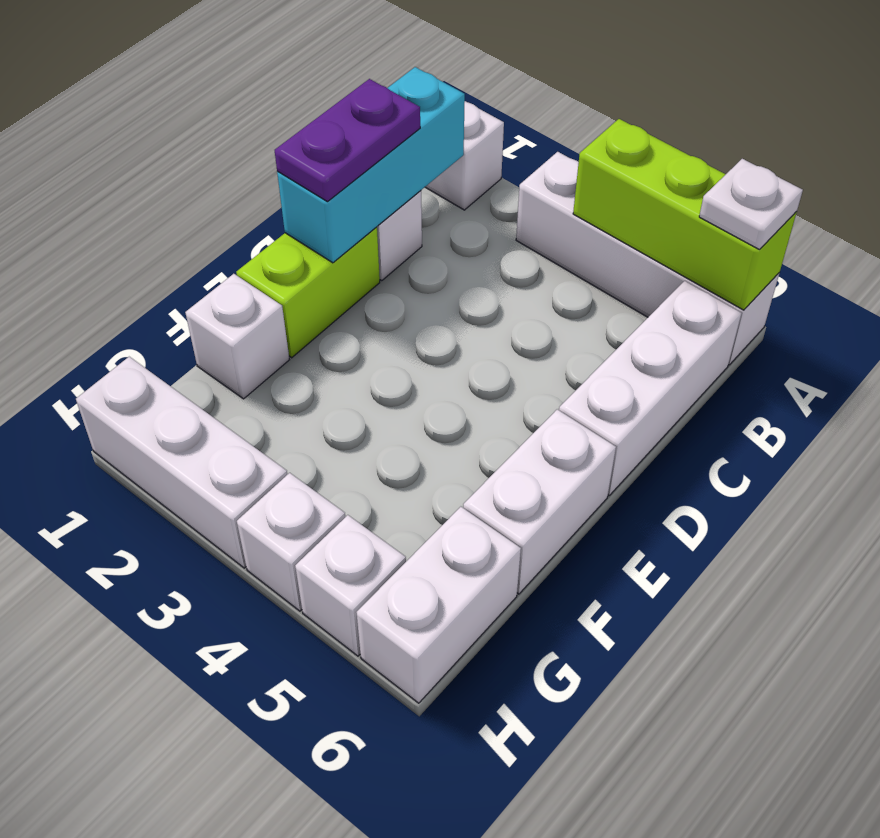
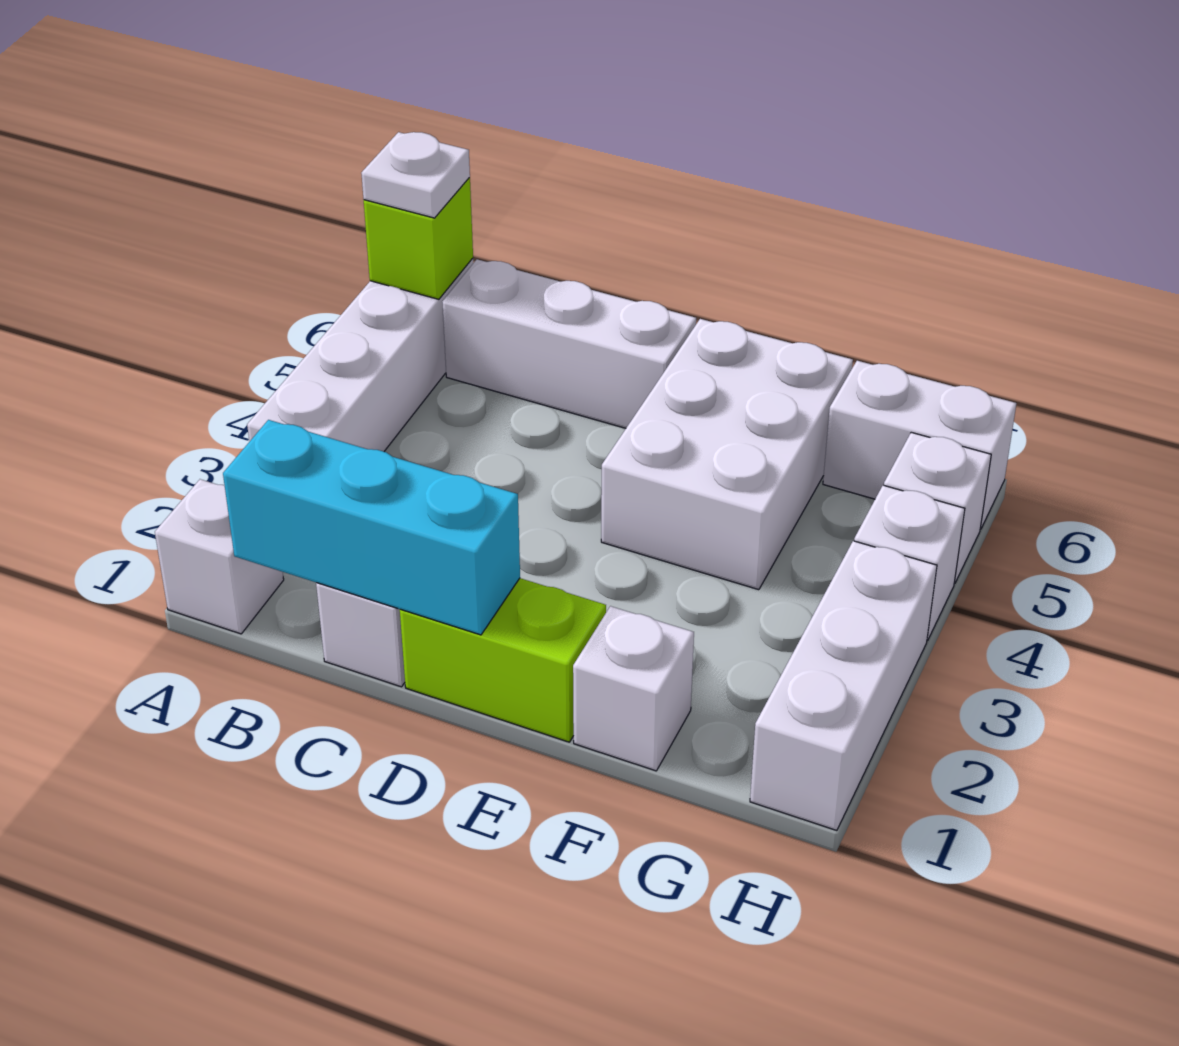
lime 1x3 brick [573,119,797,310] -> lime 1x1 brick [364,178,473,299]
purple 1x2 plate [275,79,420,202] -> none
white 1x2 brick [463,409,616,594] -> white 2x3 brick [601,319,853,590]

